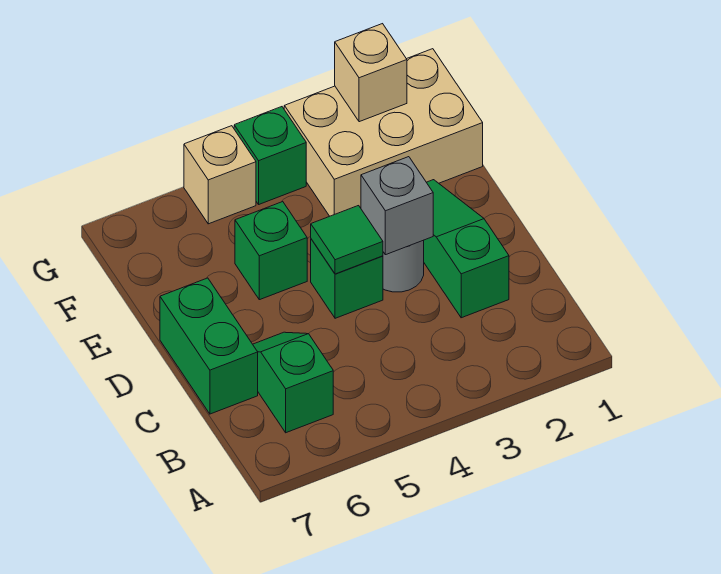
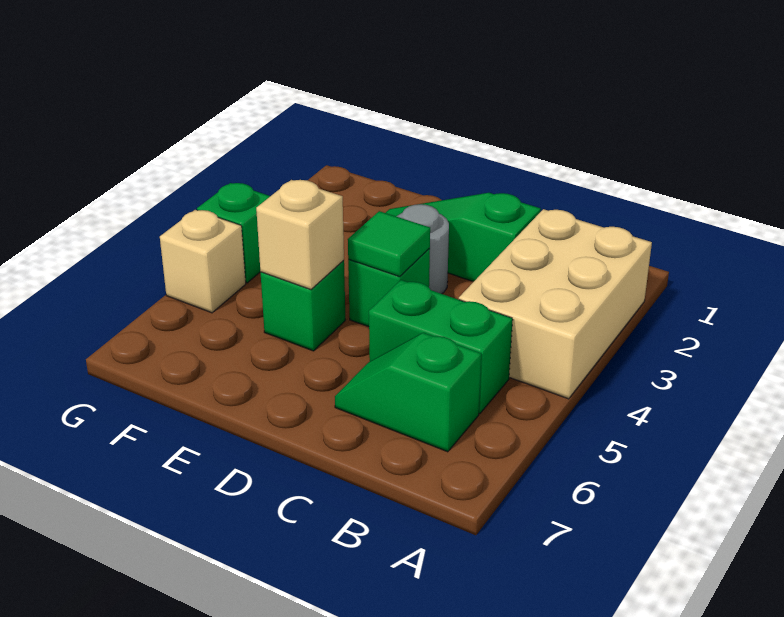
green 1x2 brick [160,278,258,414] -> green 1x2 brick moved to [369,280,513,413]
grey 1x1 brick [361,157,433,255] -> none
tan 2x3 brick [284,49,483,216] -> tan 2x3 brick moved to [459,209,652,399]
tan 1x1 brick [335,24,407,122] -> tan 1x1 brick moved to [256,180,344,290]

